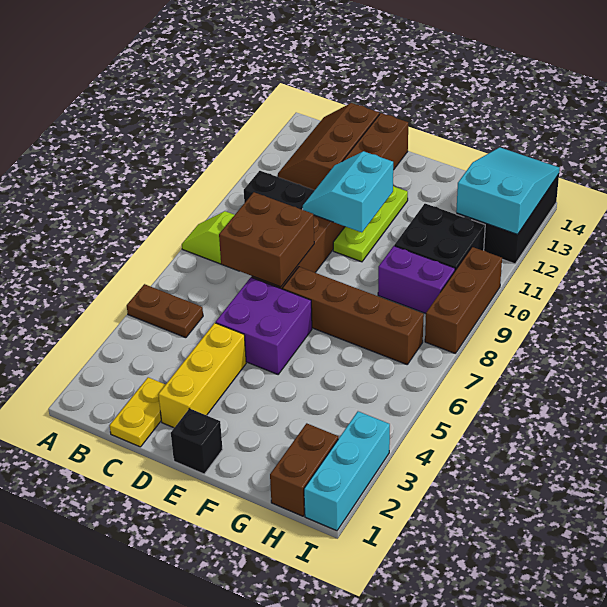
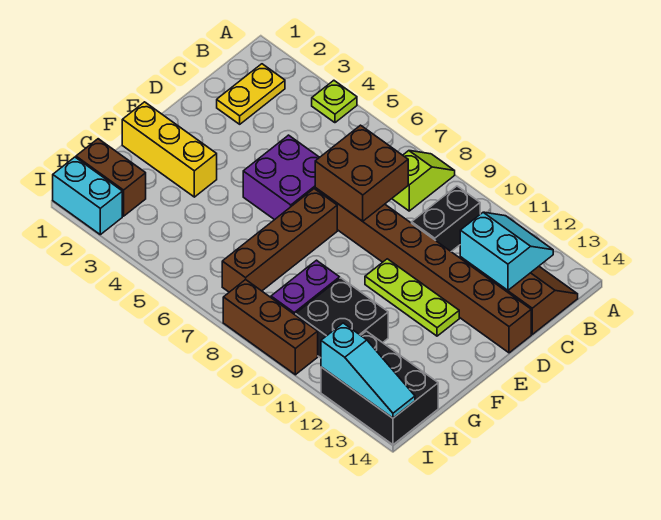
none -> lime 1x1 plate [312,80,357,123]
brown 1x2 plate [127,284,203,338] -> none
yellow 1x2 plate [110,377,166,447] -> yellow 1x2 plate turned to [217,64,285,124]
yellow 1x3 brick [158,323,246,428] -> yellow 1x3 brick moved to [122,102,217,197]
cyan 2x2 slope [302,151,393,232] -> cyan 2x2 slope moved to [460,212,553,290]
black 1x1 brick [171,408,223,474] -> none
cyan 2x3 slope [456,147,560,235] -> cyan 1x3 slope [321,323,415,418]
cyan 1x3 brick [304,411,390,531] -> cyan 1x2 brick [53,157,122,235]

